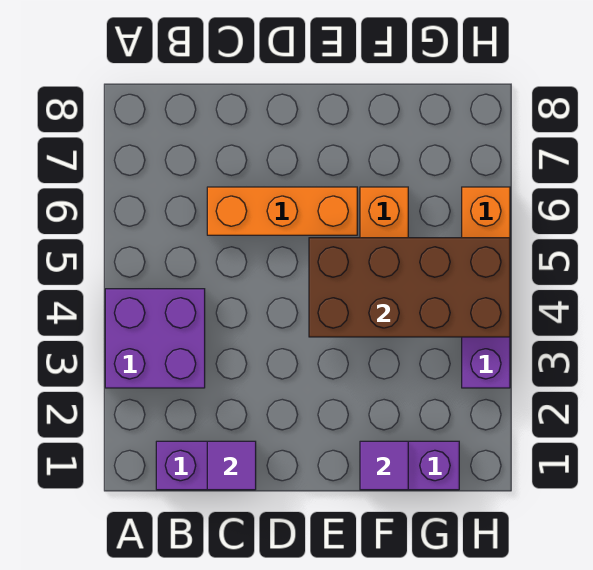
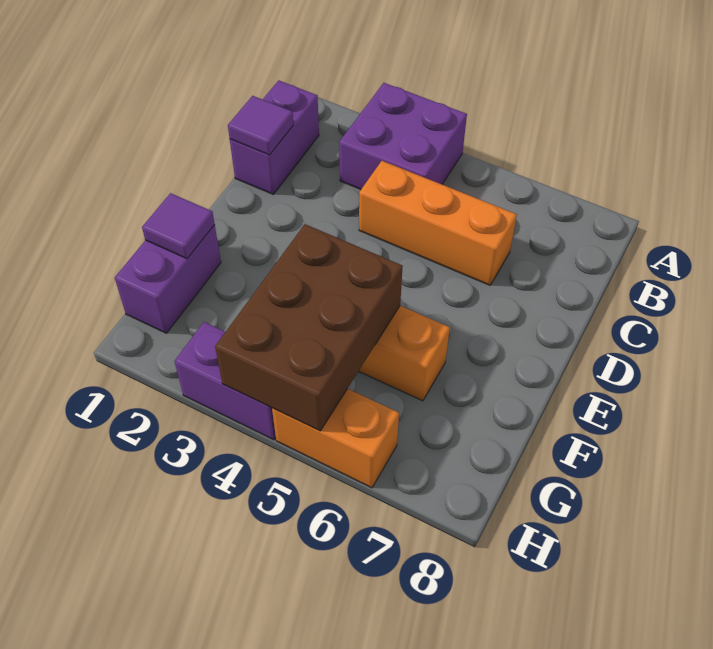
orange 1x3 brick [207,187,357,235] -> orange 1x3 brick turned to [359,161,517,285]
brown 2x4 brick [309,238,510,337] -> brown 2x3 brick [215,224,403,431]

